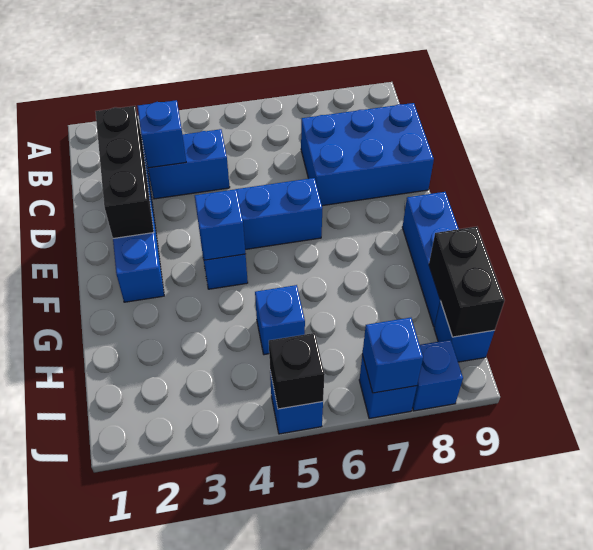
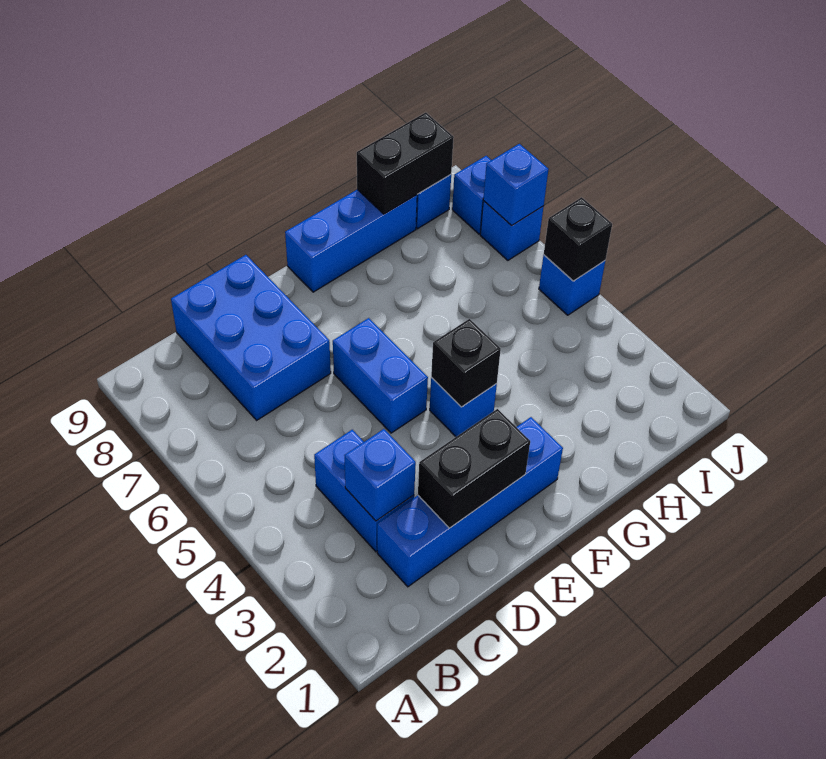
black 1x3 brick [95,106,154,238] -> black 1x2 brick [418,409,530,528]
blue 1x1 brick [195,189,245,260] -> black 1x1 brick [431,319,501,407]
blue 1x1 brick [255,285,305,355] -> none

